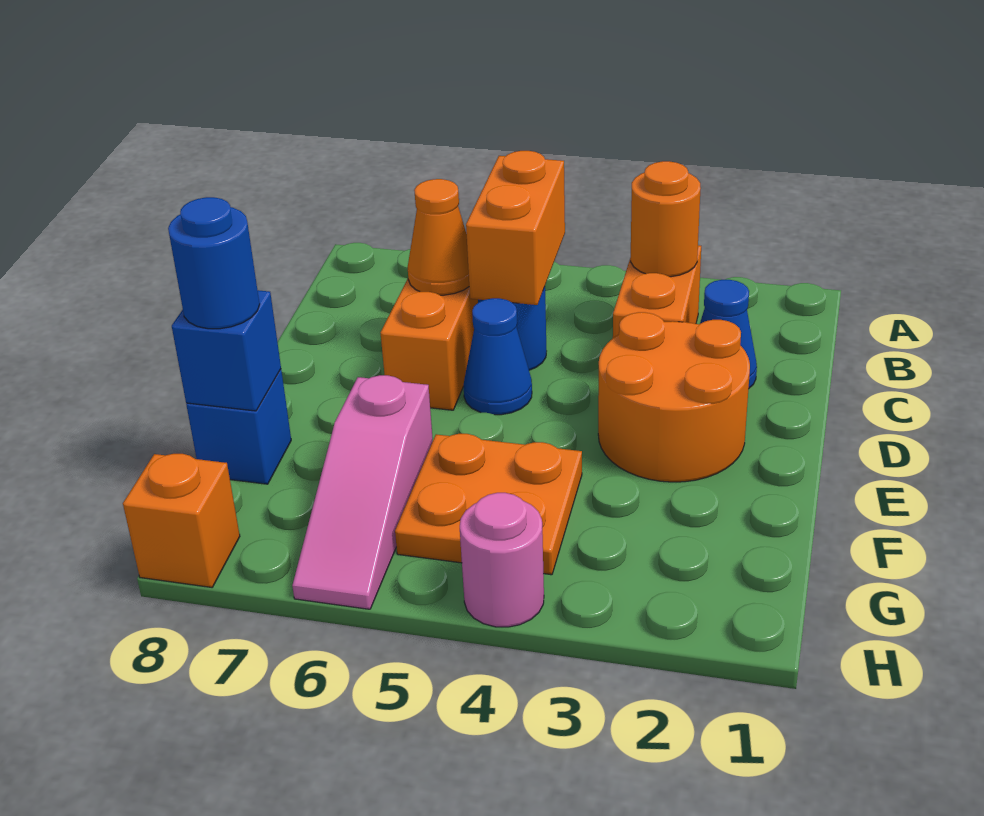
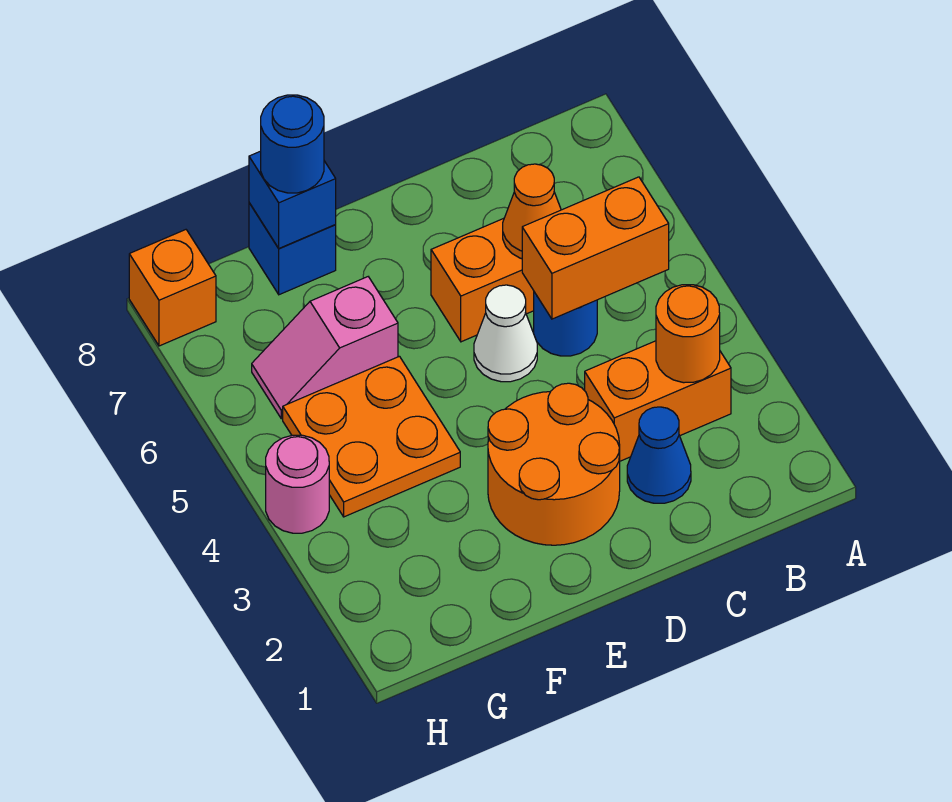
blue 1x1 cone [463,298,532,415] -> white 1x1 cone [474,285,537,382]
pink 1x3 slope [292,375,433,609] -> pink 1x2 slope [252,277,398,419]

